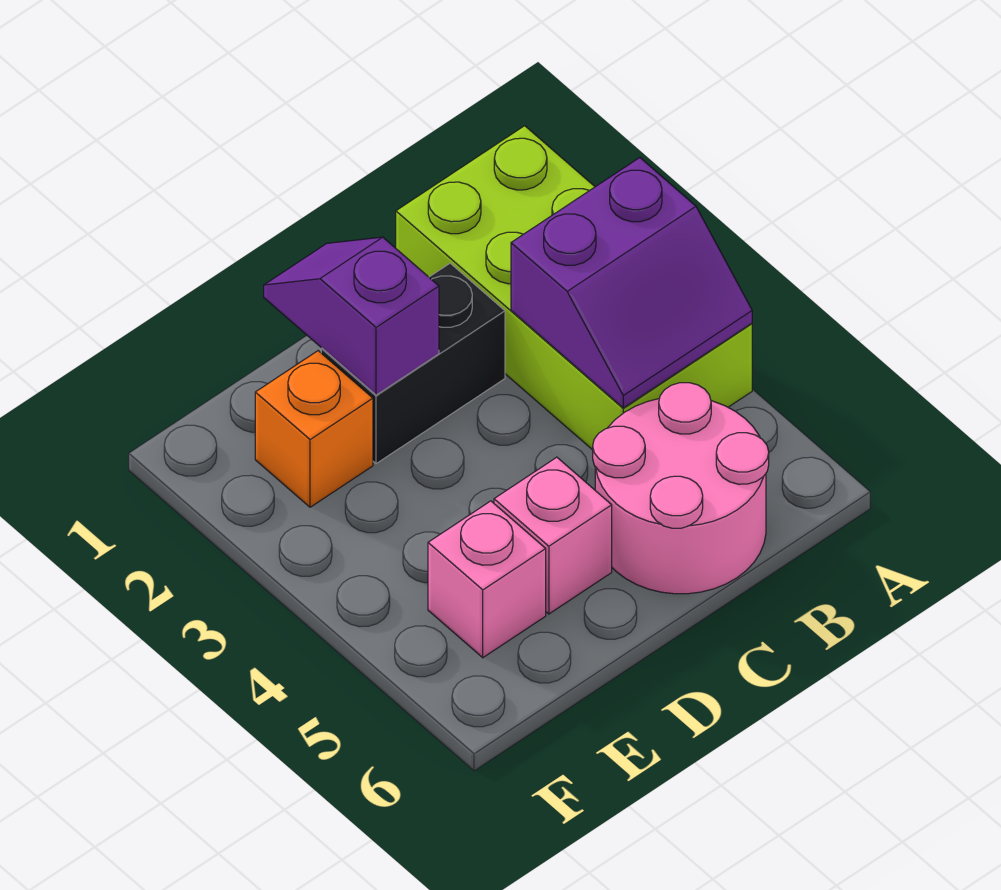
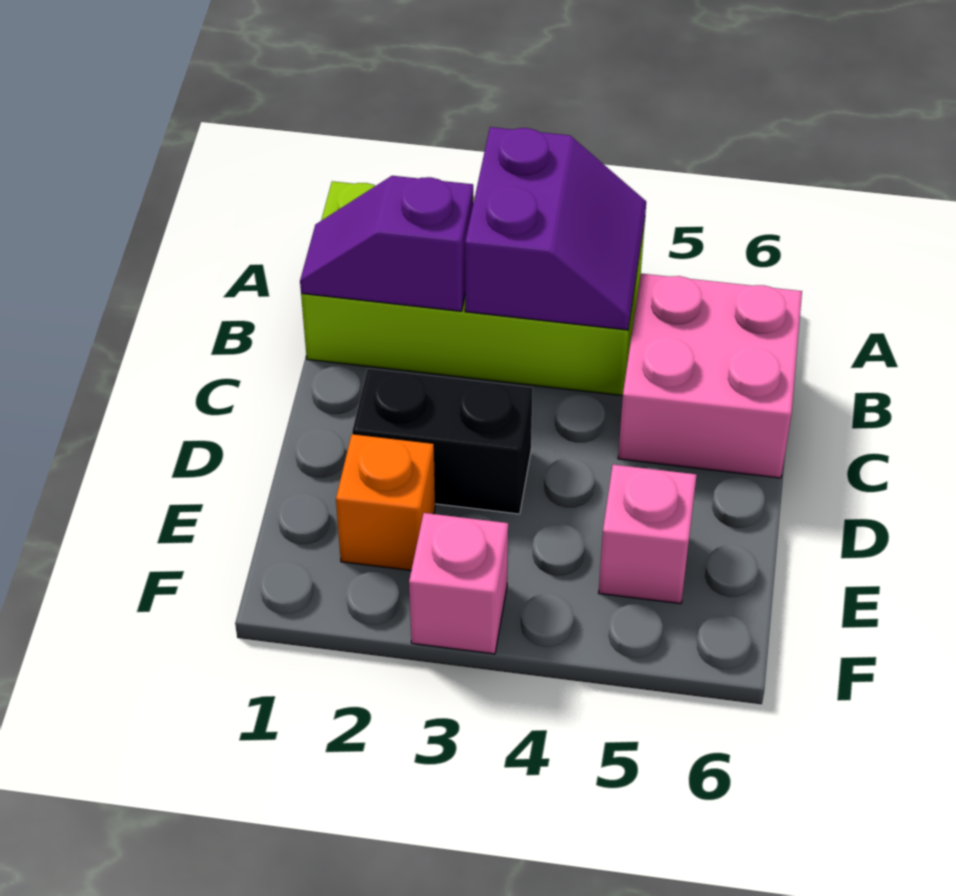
pink 2x2 round brick [593,383,769,594] -> pink 2x2 brick [618,274,802,478]
black 1x2 brick [321,263,505,464] -> black 1x2 brick turned to [352,369,533,514]
purple 1x2 slope [264,237,439,395] -> purple 1x2 slope moved to [300,176,473,311]
pink 1x1 brick [494,457,612,614] -> pink 1x1 brick moved to [409,513,508,654]

